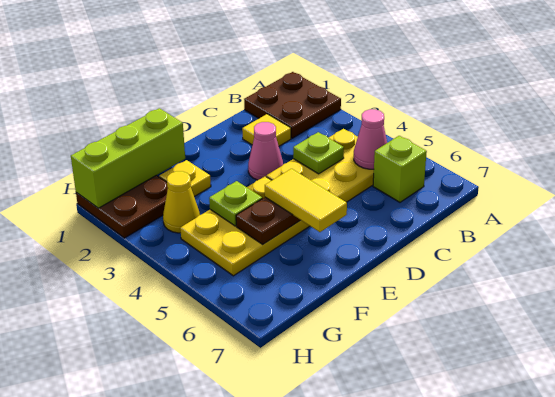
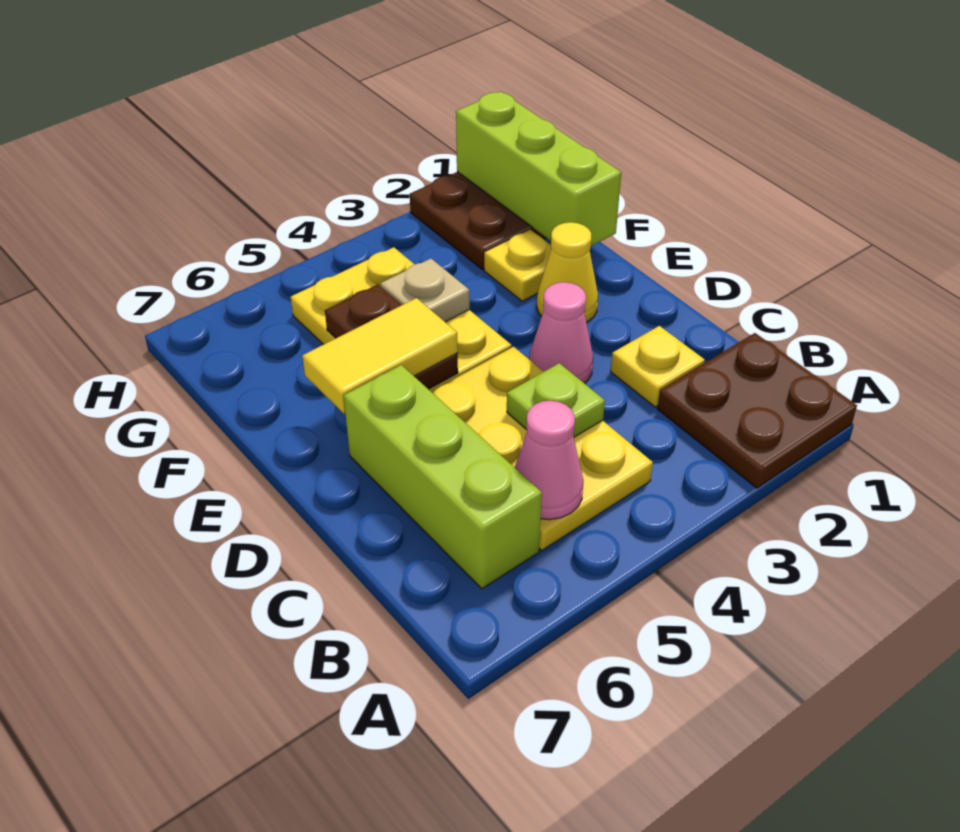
lime 1x1 brick [373,136,427,202] -> lime 1x3 brick [344,365,542,589]
yellow 1x1 tile [242,114,291,146] -> yellow 1x1 plate [611,326,705,407]
lime 1x1 plate [209,181,262,226] -> tan 1x1 plate [380,259,470,322]
yellow 1x1 cone [163,171,200,233] -> yellow 1x1 cone moved to [537,222,598,322]

